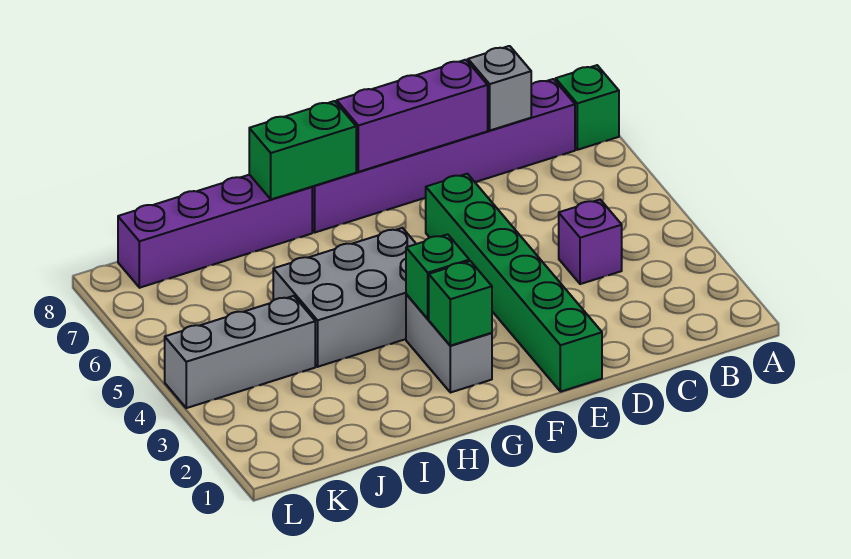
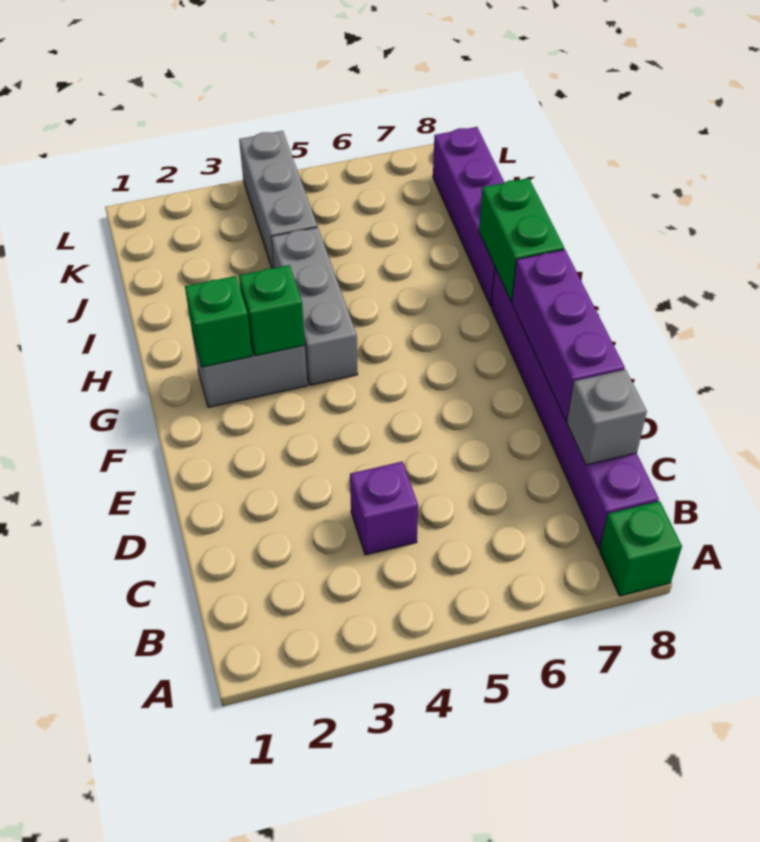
green 1x6 brick [426,174,602,392] -> none
grey 2x3 brick [273,228,416,367] -> grey 1x3 brick [272,227,358,385]

